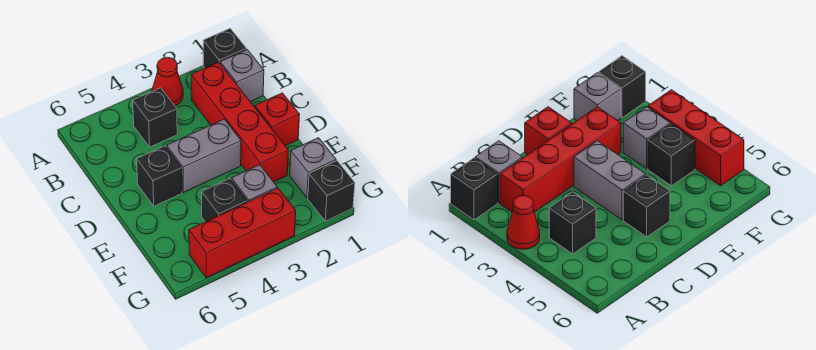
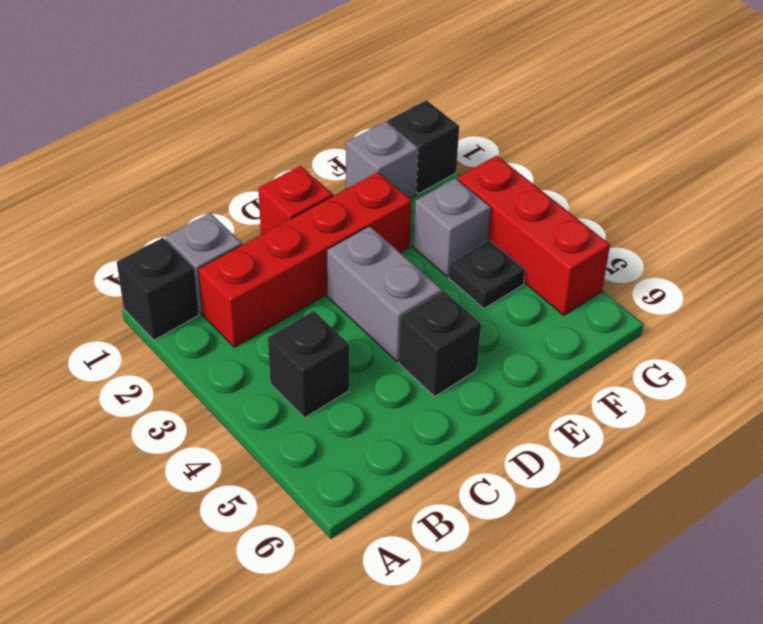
red 1x1 cone [152,57,183,106] -> none
black 1x1 brick [202,179,247,222] -> black 1x1 plate [449,240,525,308]

